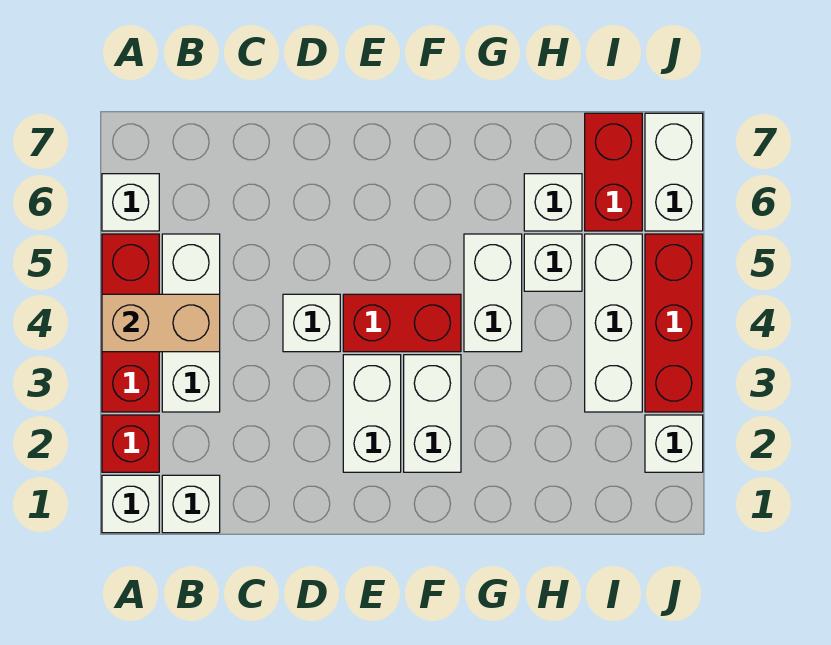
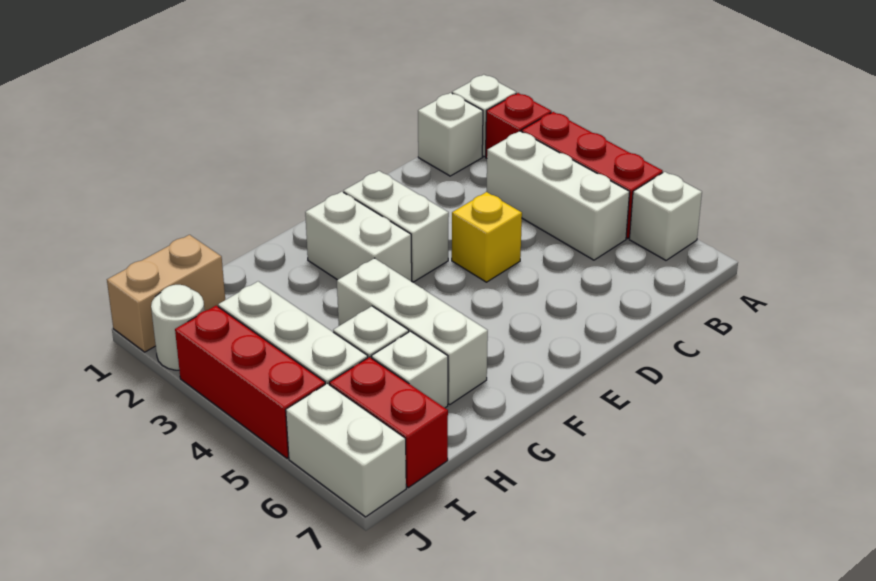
tan 1x2 brick [102,294,220,352] -> tan 1x2 brick moved to [107,235,225,352]
white 1x1 brick [283,294,340,352] -> yellow 1x1 brick [452,192,522,282]
red 1x2 brick [343,294,461,352] -> none
white 1x2 brick [464,234,522,352] -> white 1x3 brick [337,258,488,404]
white 1x1 brick [645,415,703,472] -> white 1x1 round brick [151,285,205,370]

